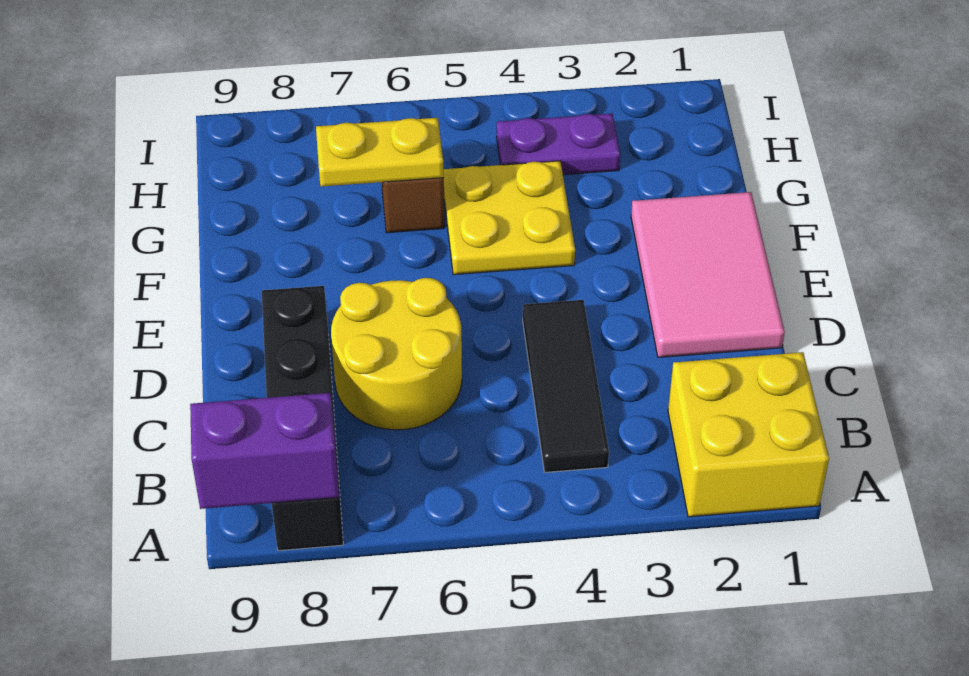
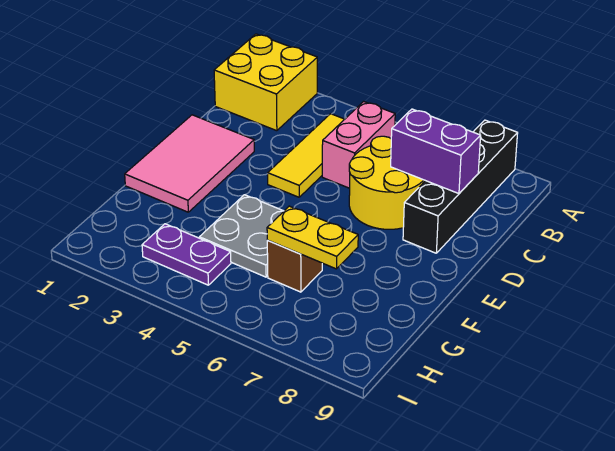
purple 1x2 brick [190,393,339,509] -> purple 1x2 brick moved to [391,109,481,194]
black 1x3 tile [523,300,609,472] -> yellow 1x3 tile [268,114,345,197]
none -> pink 1x2 brick [322,102,395,188]
yellow 2x2 plate [443,161,575,275] -> grey 2x2 plate [199,195,284,277]

